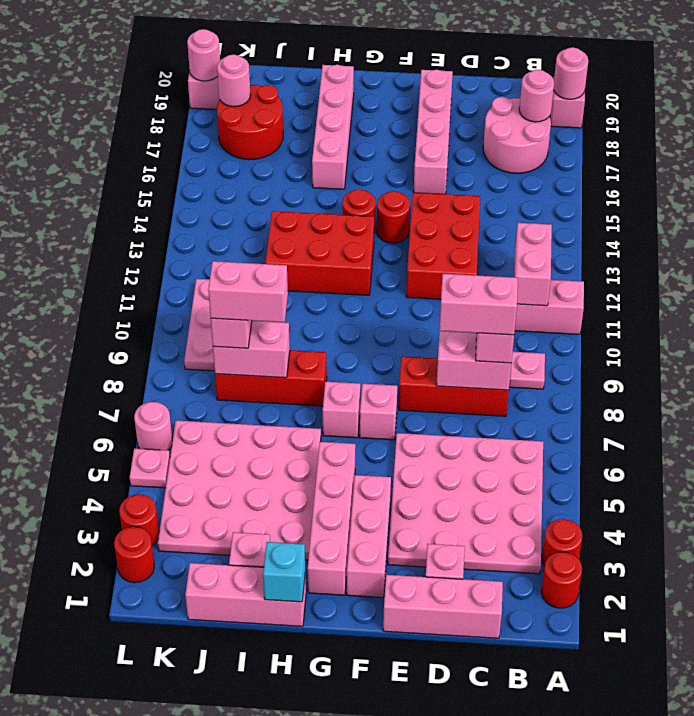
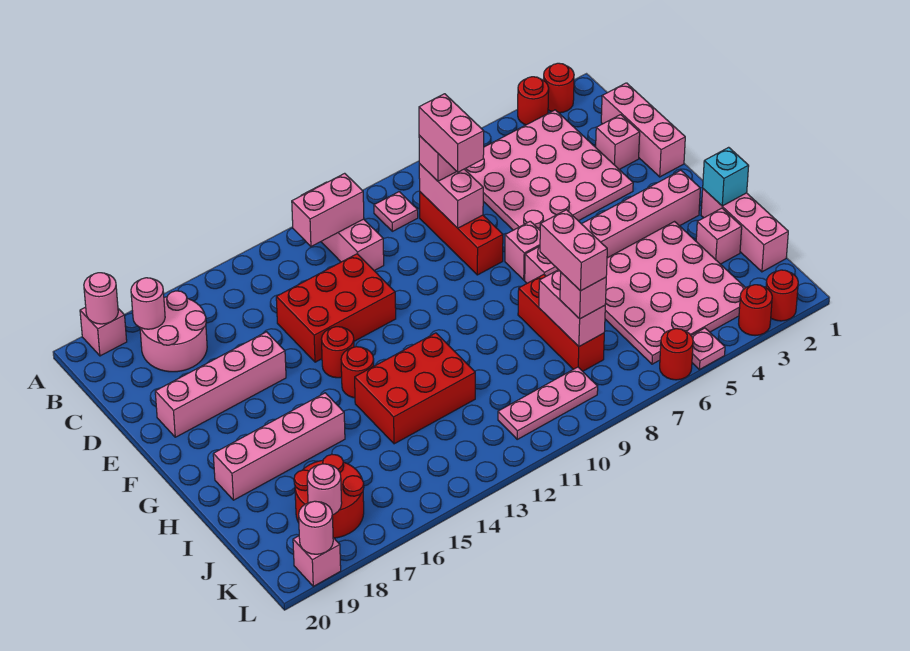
pink 1x3 brick [347,475,391,598] -> none
red 2x3 brick [265,211,374,295] -> red 2x3 brick turned to [355,333,475,444]
pink 1x1 round brick [134,402,172,450] -> red 1x1 round brick [660,329,693,380]

